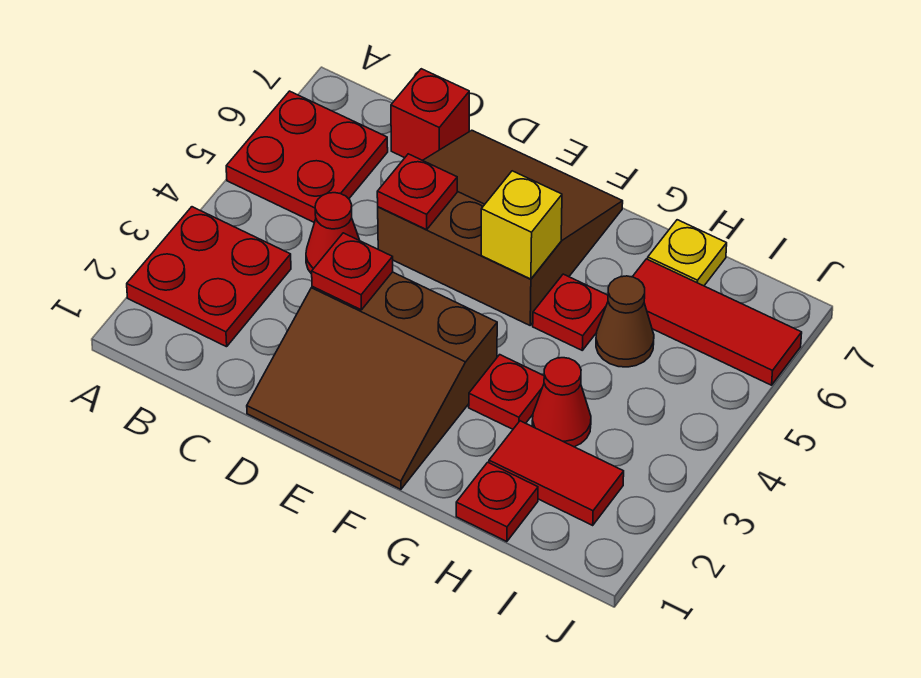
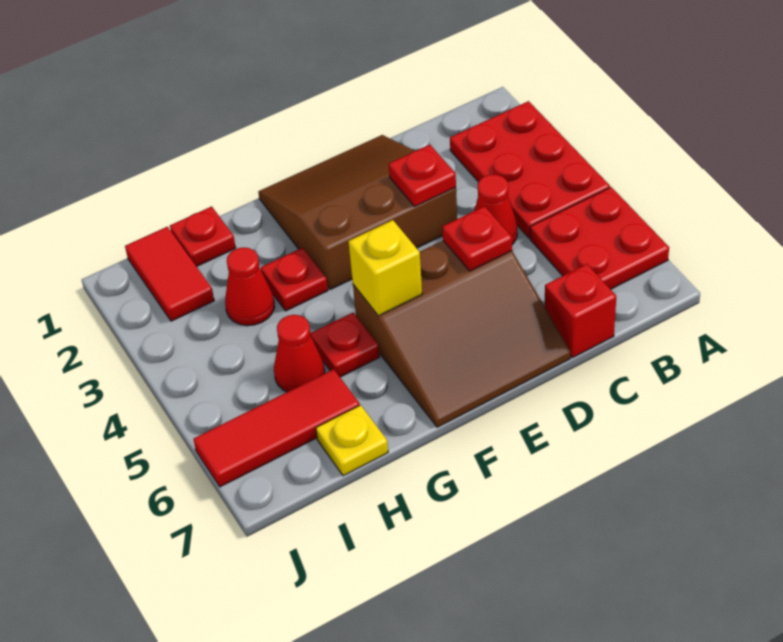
red 2x2 plate [127,207,291,347] -> red 2x3 plate [450,101,610,238]
red 1x2 tile [489,421,624,525] -> red 1x2 tile turned to [125,227,214,321]
brown 1x1 cone [596,276,654,367] -> red 1x1 cone [274,315,325,392]

